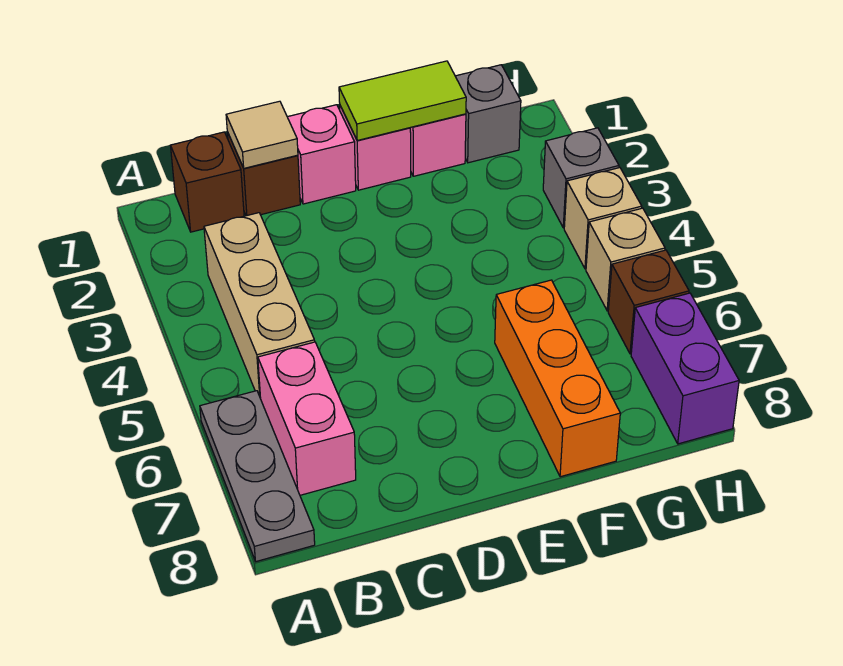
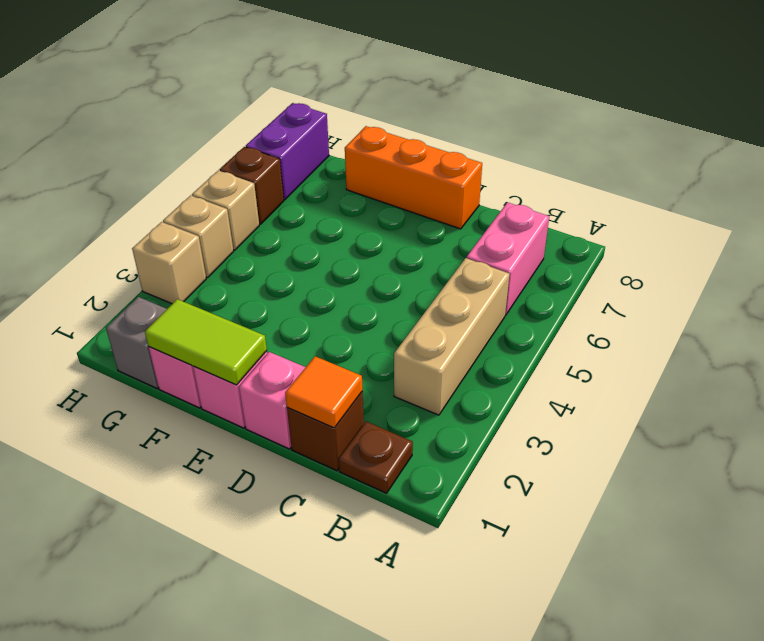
grey 1x3 plate [200,391,315,561] -> none
brown 1x1 brick [170,132,244,232] -> brown 1x1 plate [339,422,413,493]
tan 1x1 tile [226,101,298,168] -> orange 1x1 tile [285,356,363,428]
orange 1x3 brick [495,280,620,477] -> orange 1x3 brick turned to [345,126,482,229]
grey 1x1 brick [543,128,619,228] -> tan 1x1 brick [132,222,206,304]

